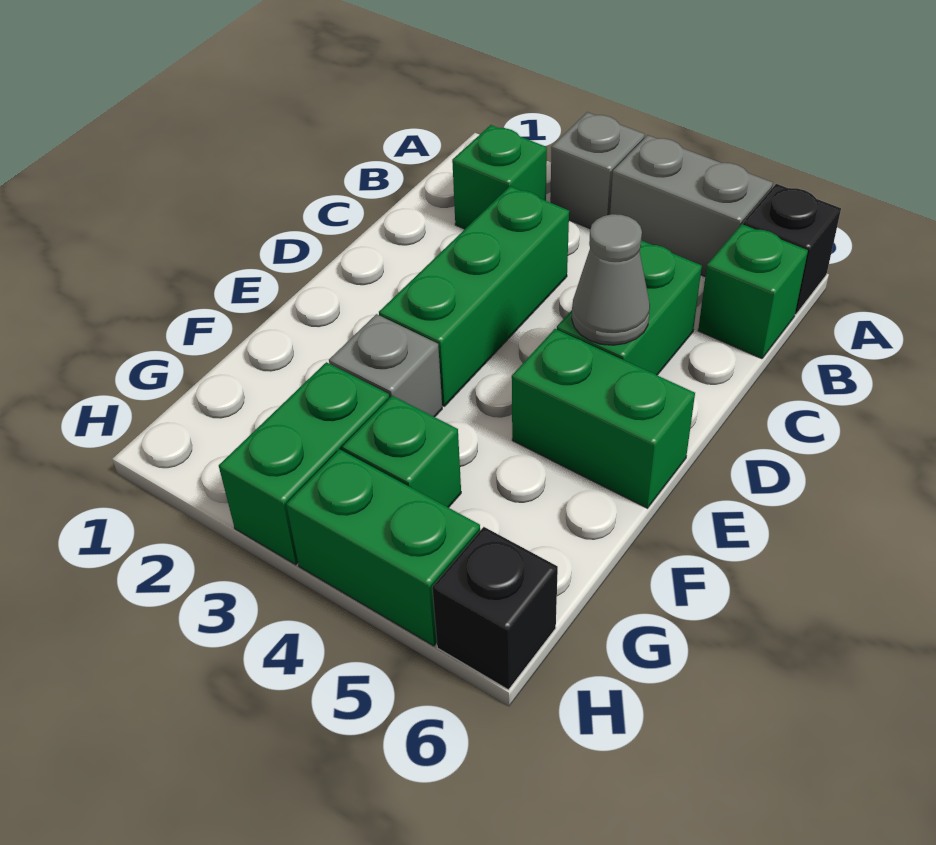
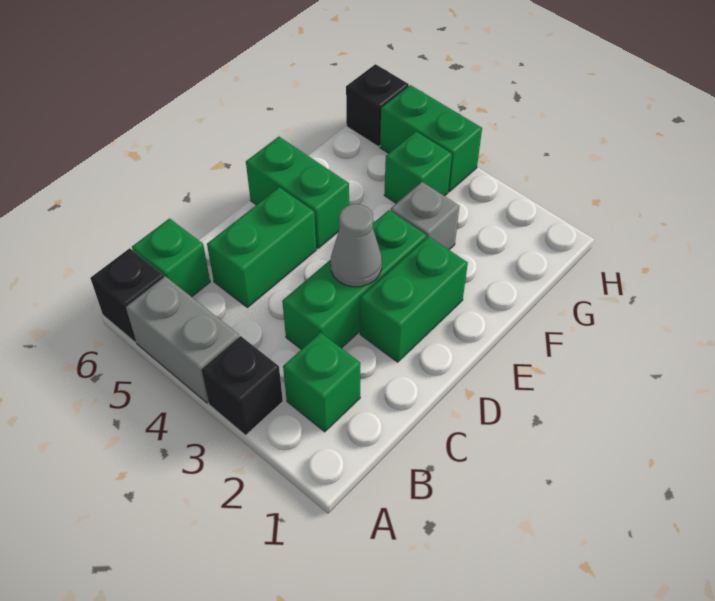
grey 1x1 brick [550,112,645,229] -> black 1x1 brick [201,336,283,435]
grey 1x1 cone [572,214,650,345] -> grey 1x1 cone moved to [331,204,382,287]
green 1x2 brick [219,362,389,564] -> green 1x2 brick moved to [360,236,468,362]

